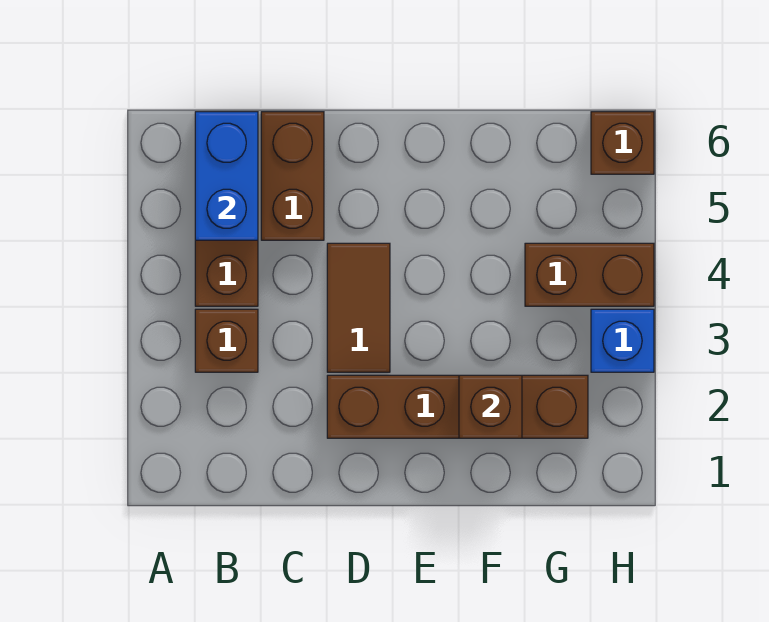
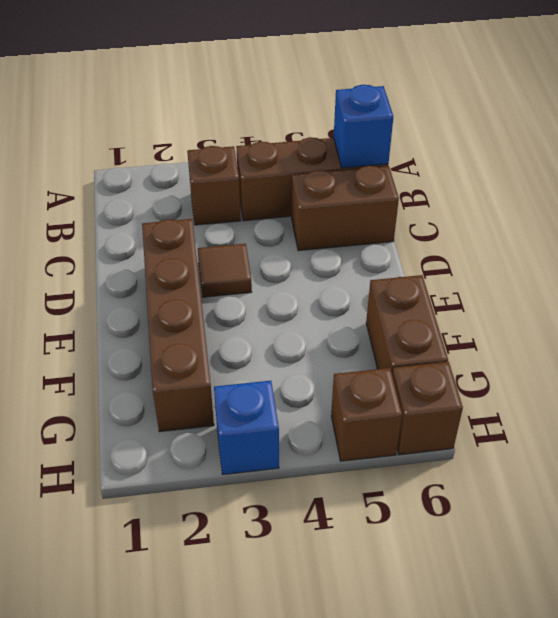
blue 1x2 brick [195,112,258,240] -> blue 1x1 brick [334,85,393,168]
brown 1x2 tile [327,243,390,372] -> brown 1x1 tile [198,244,252,297]
brown 1x1 brick [459,375,522,438] -> brown 1x1 brick moved to [331,368,402,461]
brown 1x2 brick [525,243,654,306] -> brown 1x2 brick moved to [366,275,448,372]

